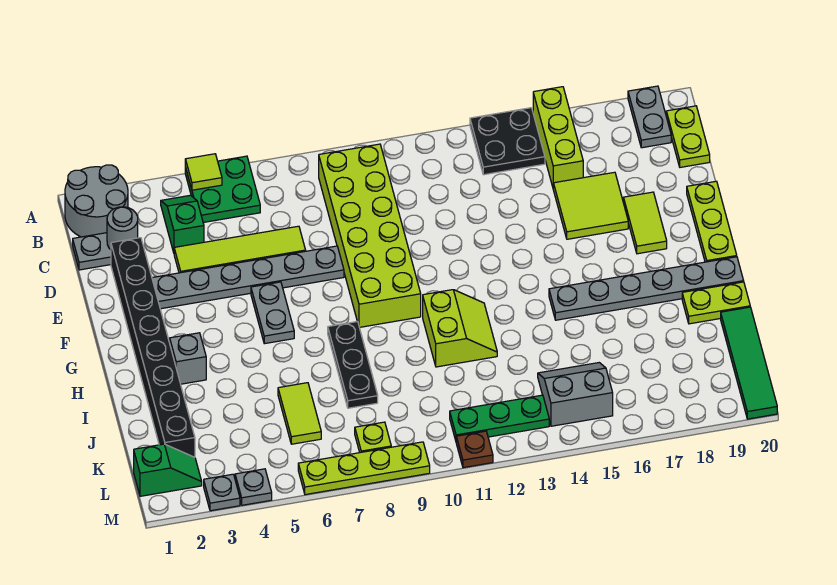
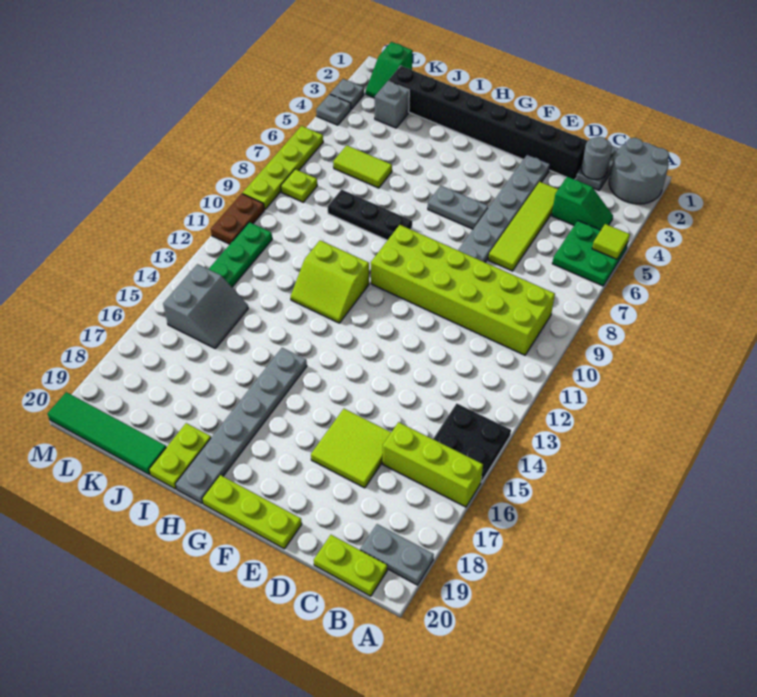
lime 1x2 tile [623,192,667,254] -> none
grey 1x1 brick [170,333,206,384] -> grey 1x1 brick moved to [375,81,409,128]
brown 1x1 plate [456,431,493,468] -> brown 1x2 plate [211,194,264,244]

